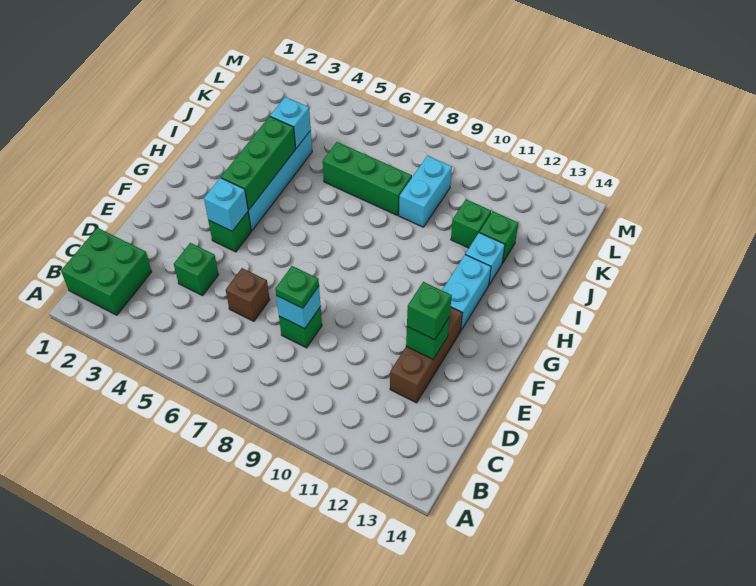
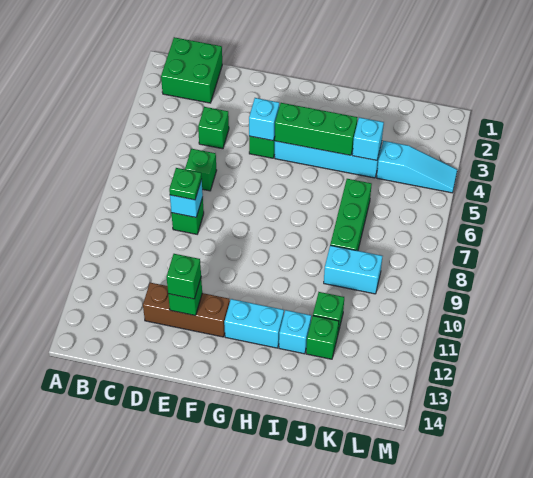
brown 1x1 brick [226,268,270,321] -> green 1x1 brick [185,149,217,191]
none -> cyan 1x3 slope [377,141,457,193]

